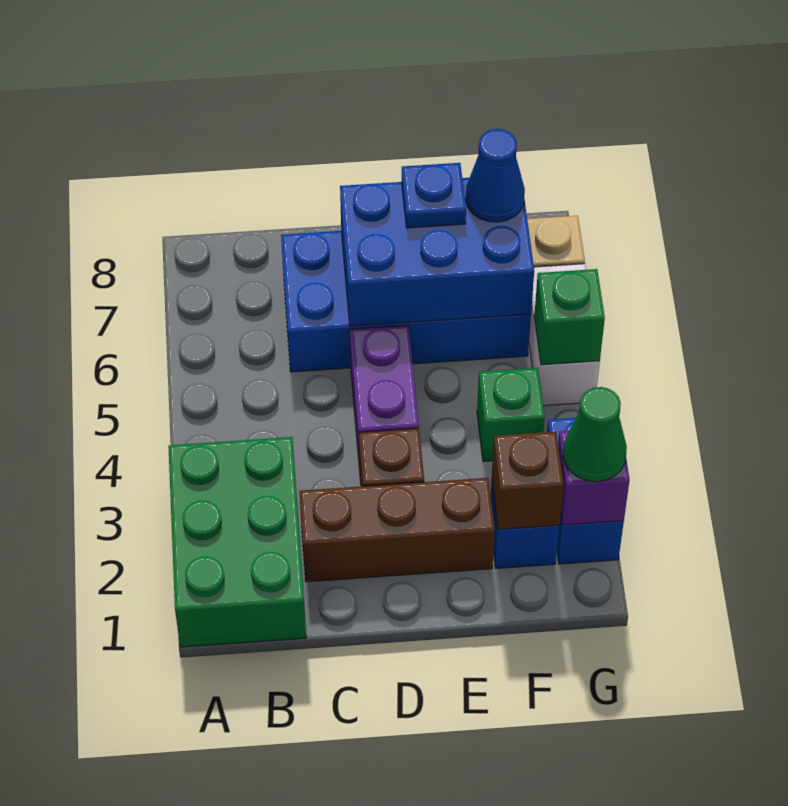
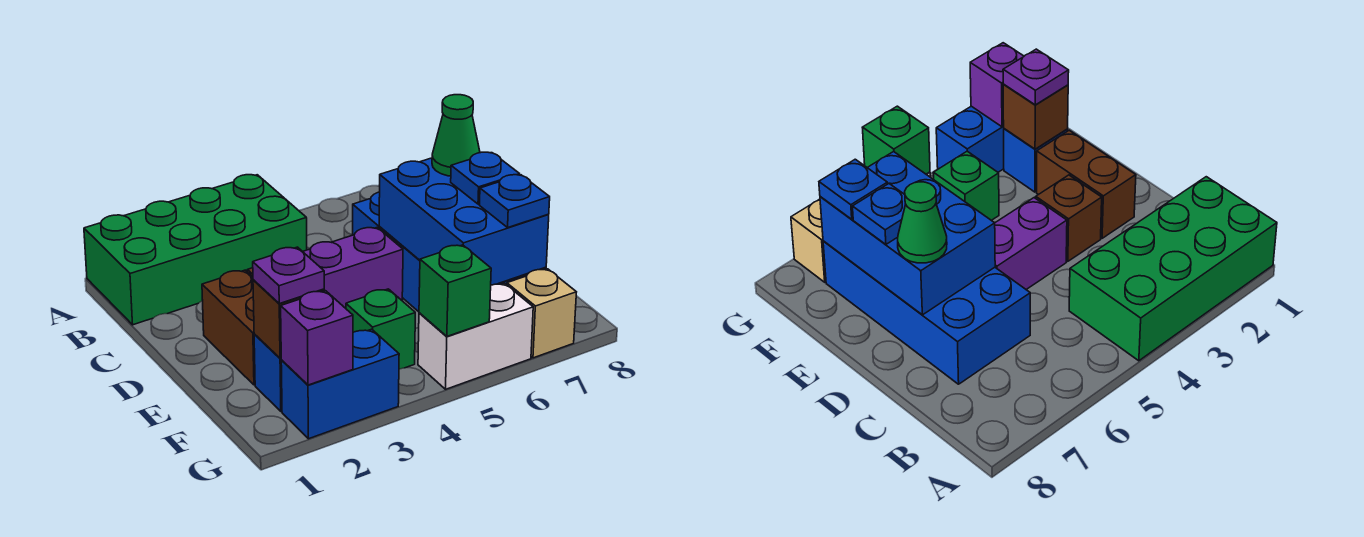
green 2x3 brick [168,437,306,647] -> green 2x4 brick [84,175,307,325]
brown 1x3 brick [299,478,495,582] -> brown 1x2 brick [202,270,255,385]
none -> purple 1x1 plate [253,247,324,304]
blue 1x1 cone [466,129,525,222] -> blue 1x1 plate [479,175,550,227]
green 1x1 cone [563,387,627,482] -> green 1x1 cone moved to [432,95,480,176]

